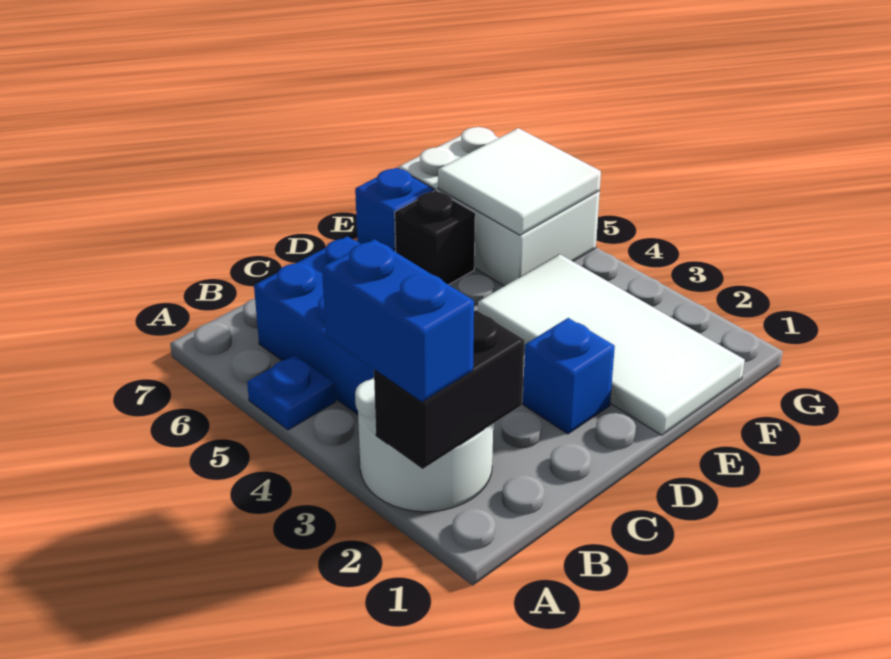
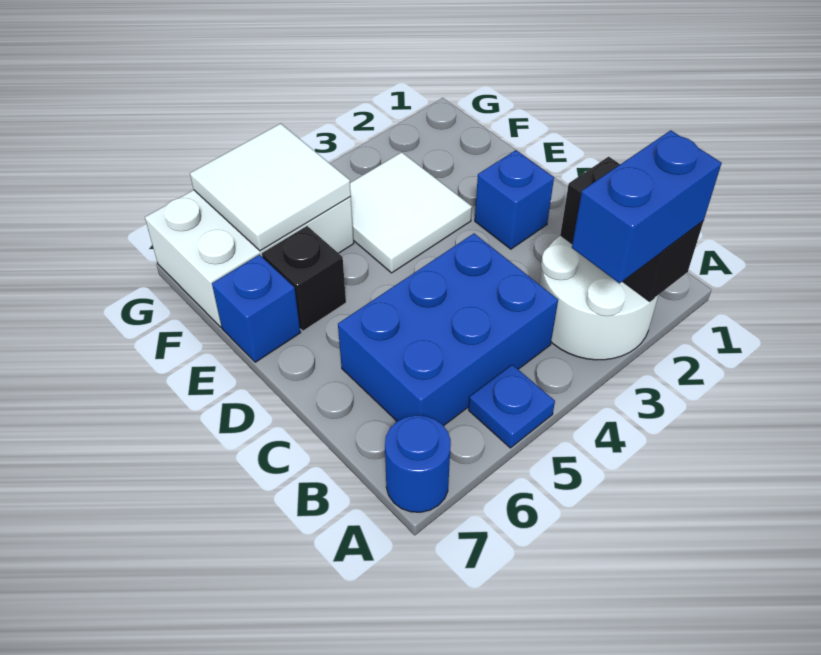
none -> blue 1x1 round brick [385,415,451,512]
white 2x4 tile [478,254,745,435] -> white 2x2 tile [350,152,472,273]

